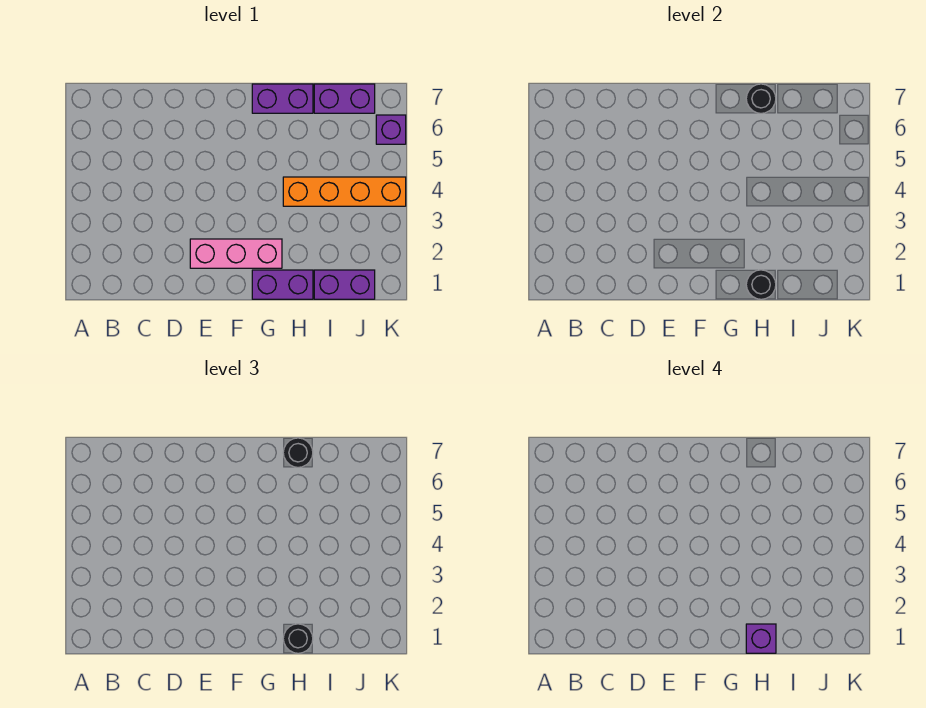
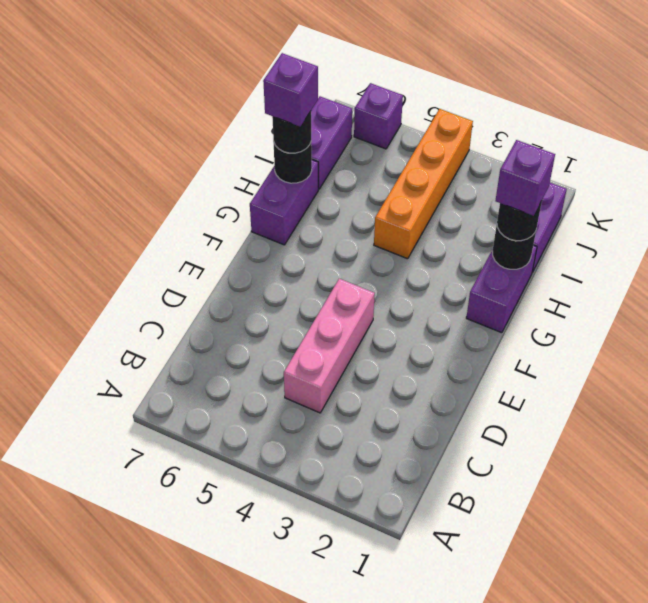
pink 1x3 brick [190,239,282,268] -> pink 1x3 brick moved to [284,279,375,413]
none -> purple 1x1 brick [263,53,318,127]

